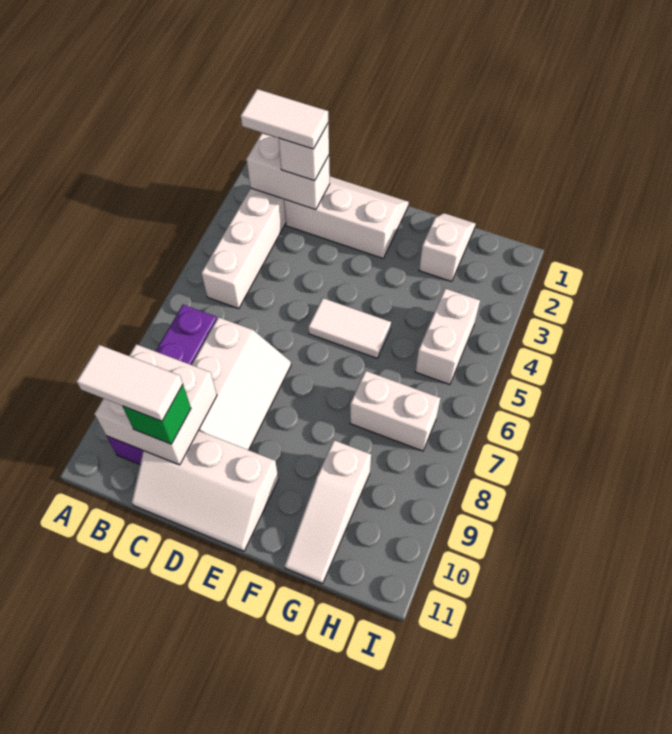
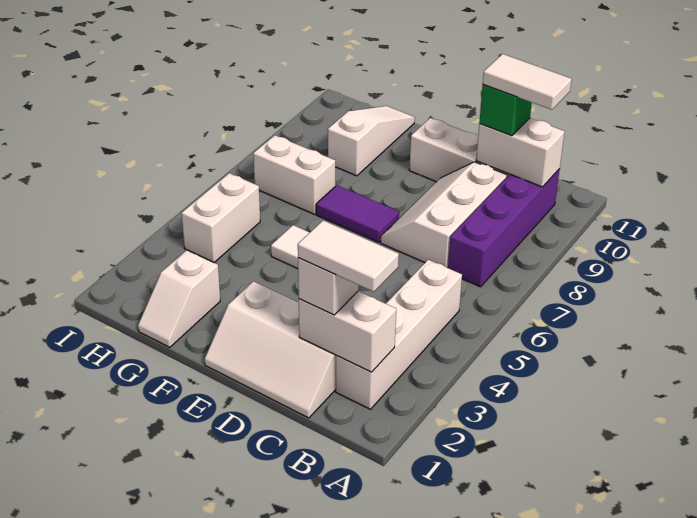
white 2x2 brick [95,344,217,465] -> white 1x2 brick [476,118,565,187]
none -> purple 1x2 tile [316,185,399,242]

